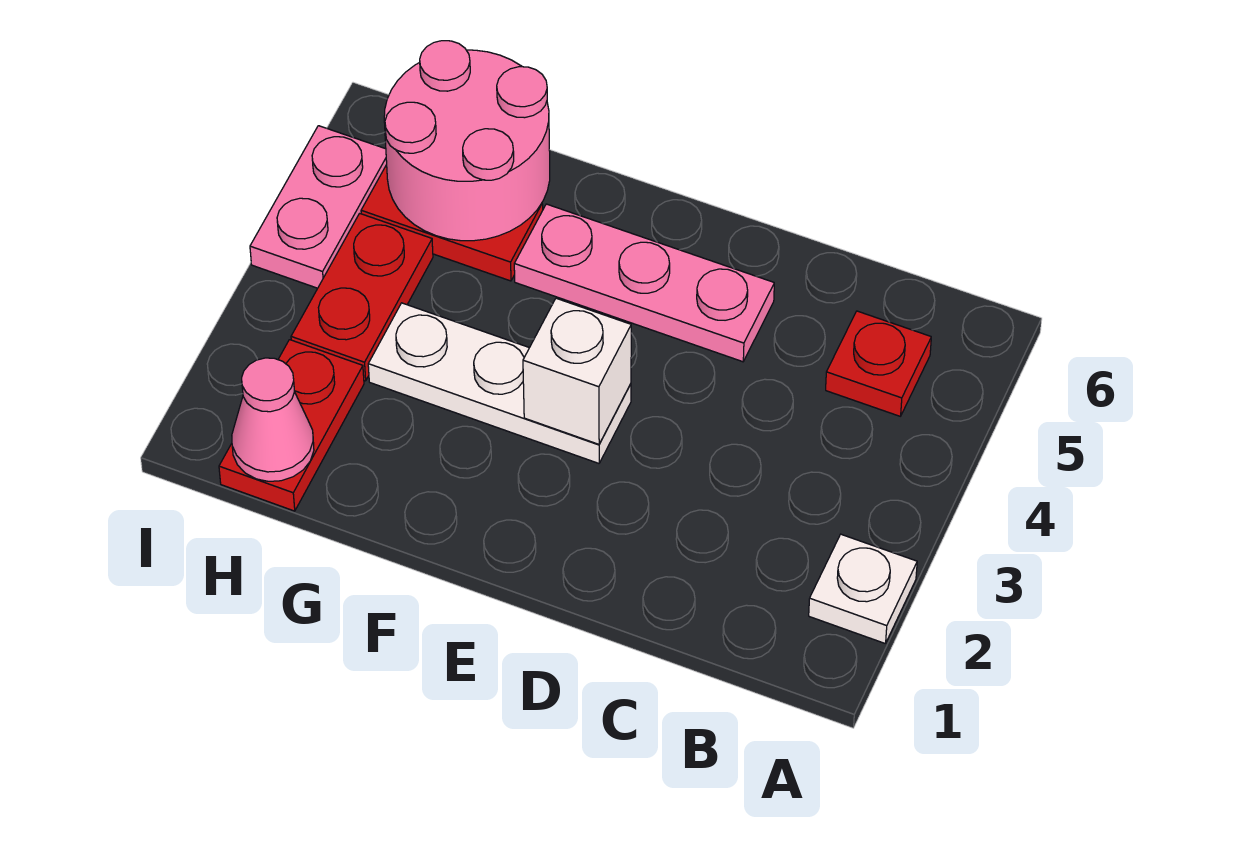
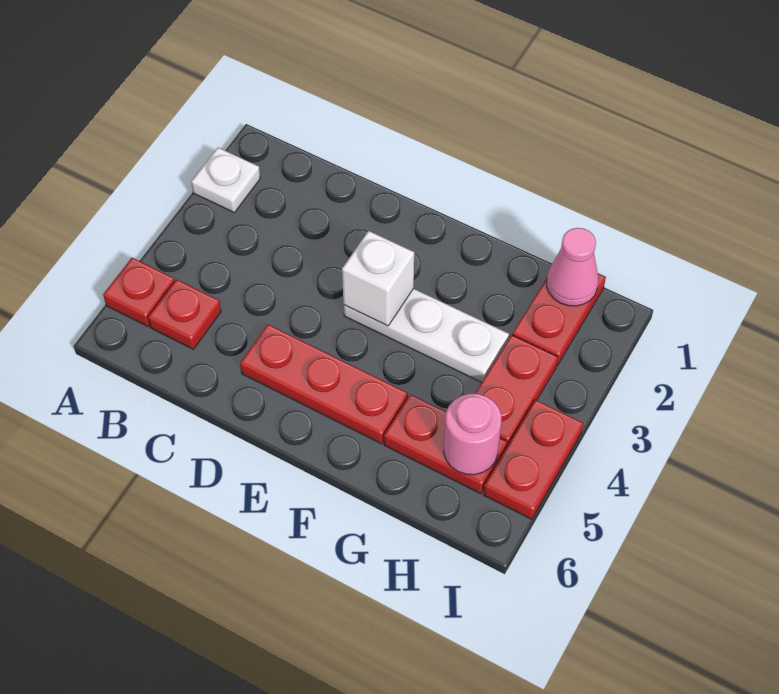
none -> red 1x1 plate [103,258,175,326]
pink 1x3 plate [514,204,774,362] -> red 1x3 plate [240,324,408,444]
pink 2x2 round brick [384,41,550,241] -> pink 1x1 round brick [444,394,501,475]
pink 1x2 plate [250,126,387,288] -> red 1x2 plate [483,400,583,519]

